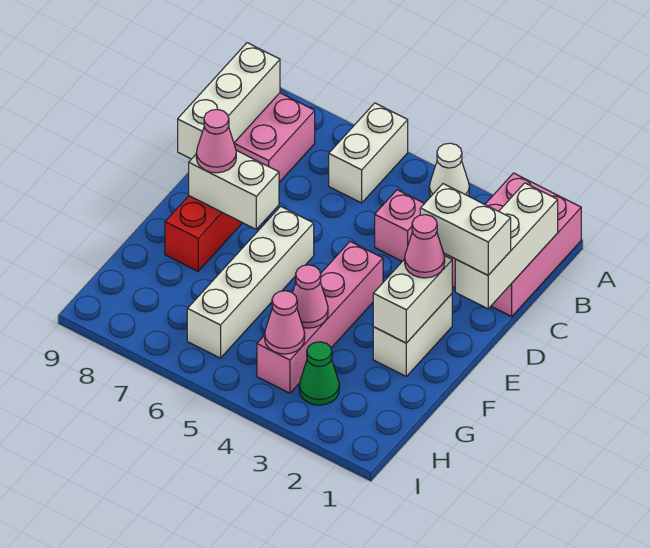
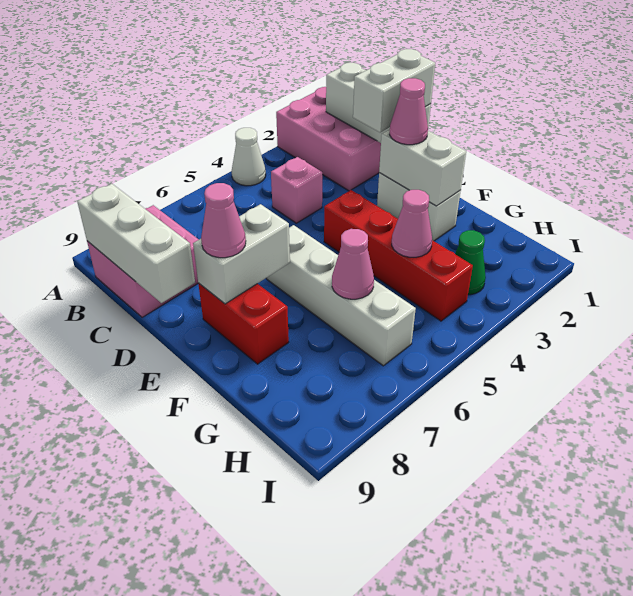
white 1x2 brick [329,103,408,203] -> none
pink 1x4 brick [257,242,383,393] -> red 1x4 brick [324,190,473,321]
pink 1x1 cone [265,291,305,354] -> pink 1x1 cone moved to [332,229,374,299]

